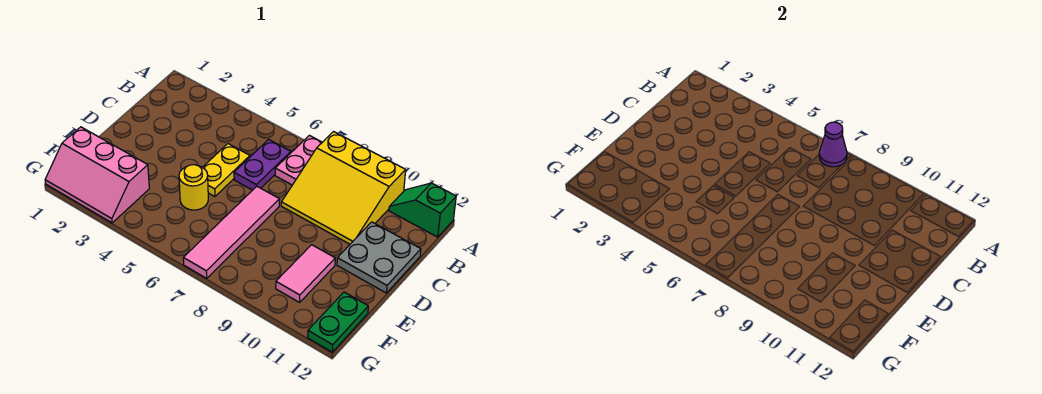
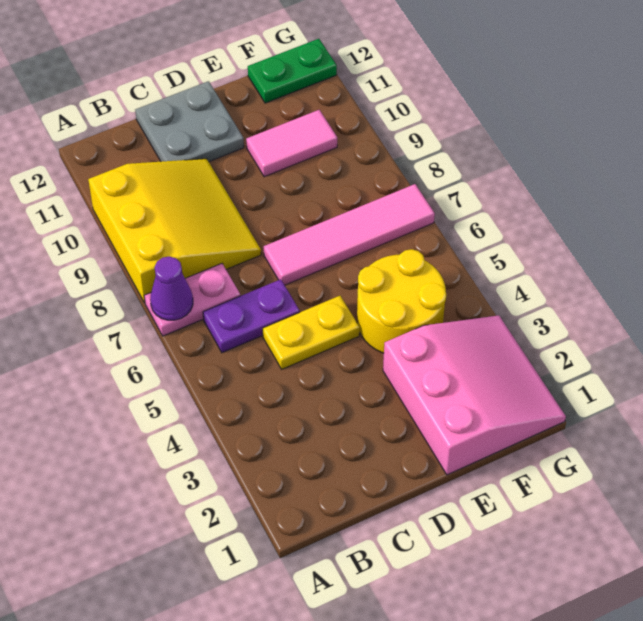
green 1x2 slope [389,183,456,237] -> none
yellow 1x1 round brick [179,165,208,210] -> yellow 2x2 round brick [357,249,446,353]
pink 2x3 slope [45,127,149,223] -> pink 3x3 slope [383,315,566,475]

